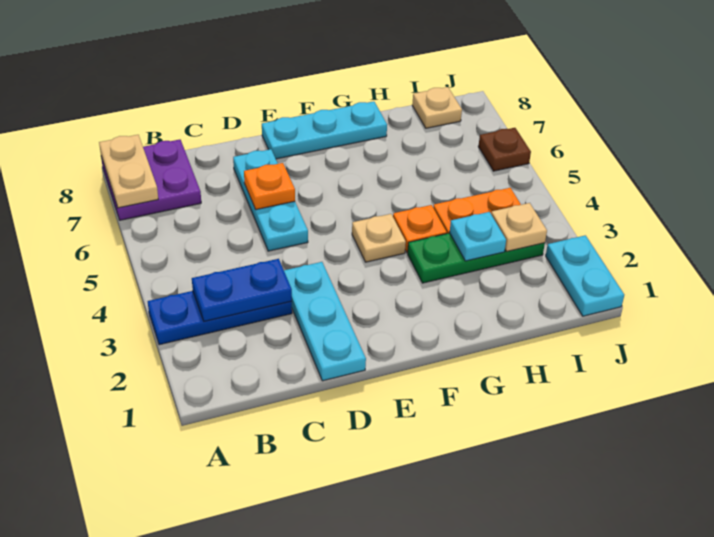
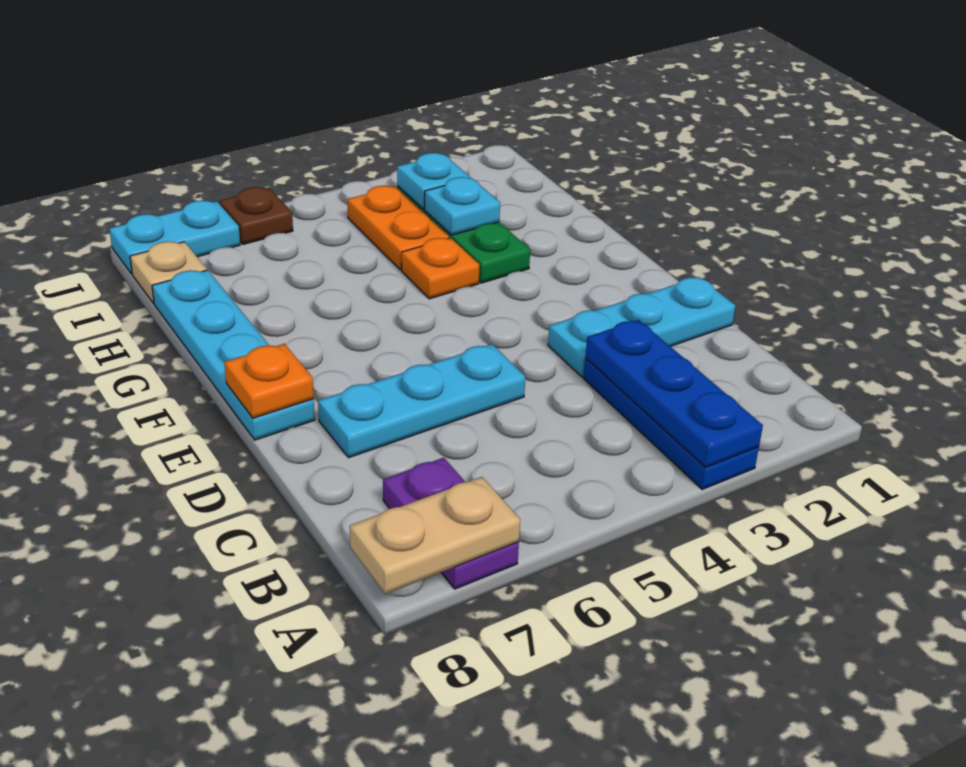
purple 2x2 plate [101,140,201,220] -> purple 1x2 plate [383,458,519,589]
blue 1x2 plate [192,259,292,321] -> blue 1x3 plate [585,320,763,467]
orange 1x1 plate [244,163,295,210] -> orange 1x1 plate moved to [224,344,314,418]
cyan 1x3 plate [262,101,387,159] -> cyan 1x4 plate [152,270,315,440]
tan 1x1 plate [352,214,406,262] -> none
tan 1x1 plate [491,203,547,251] -> cyan 1x1 plate [397,153,471,209]
cyan 1x2 plate [546,235,624,316] -> cyan 1x2 plate moved to [109,201,240,274]

